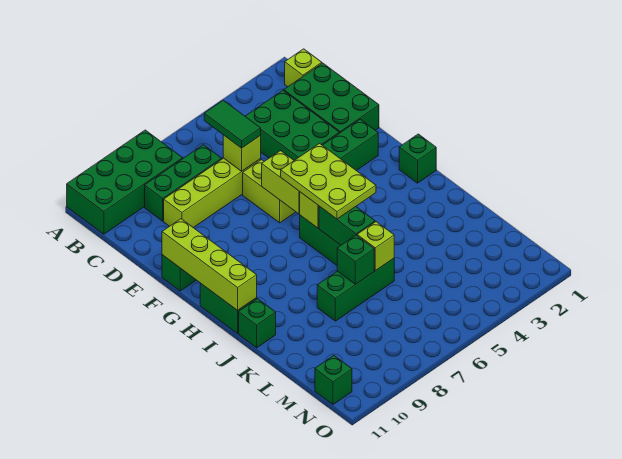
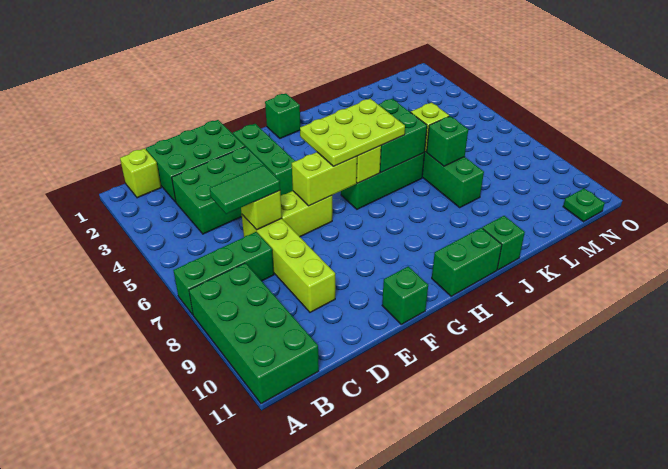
green 1x3 brick [145,145,222,221] -> green 1x3 brick turned to [173,232,274,315]
lime 1x4 brick [162,219,257,311] -> none
green 1x2 brick [319,206,375,245] -> green 2x2 brick [378,99,427,172]
green 1x1 brick [315,356,352,404] -> green 1x1 plate [563,188,605,222]

